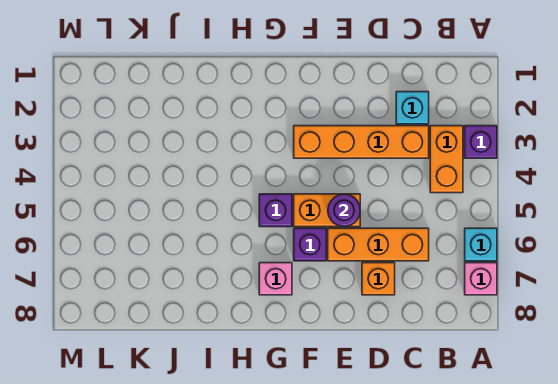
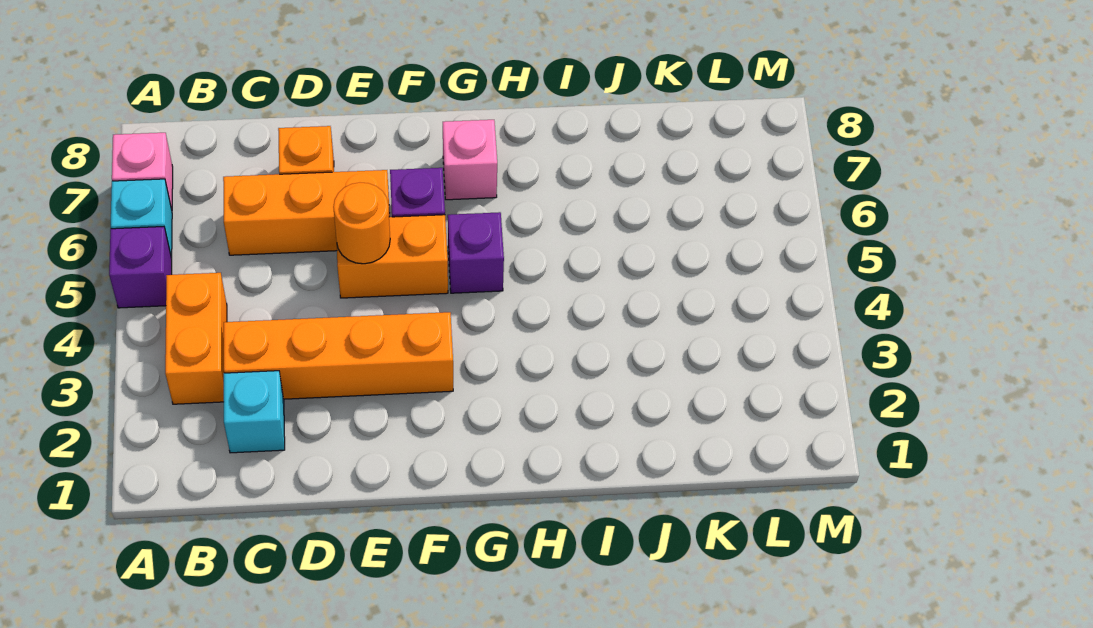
purple 1x1 brick [465,126,497,158] -> purple 1x1 brick moved to [109,227,172,308]
purple 1x1 round brick [328,194,360,227] -> orange 1x1 round brick [333,182,390,264]

